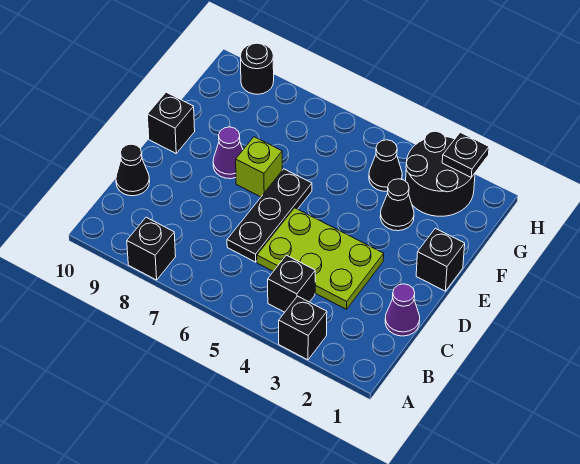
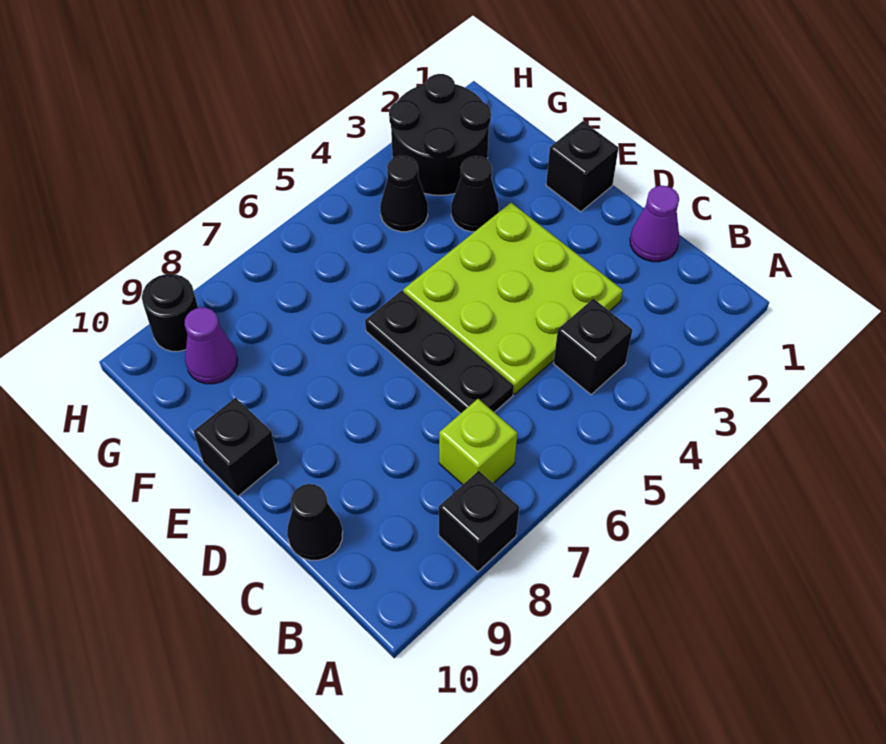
black 1x1 brick [279,296,327,360] -> none
lime 2x3 plate [257,208,384,309] -> lime 3x3 plate [403,203,623,394]
lime 1x1 brick [236,137,282,197] -> lime 1x1 brick moved to [439,399,517,485]
purple 1x1 cone [213,127,243,179] -> purple 1x1 cone moved to [185,307,237,384]
black 1x1 plate [442,132,489,177] -> none

